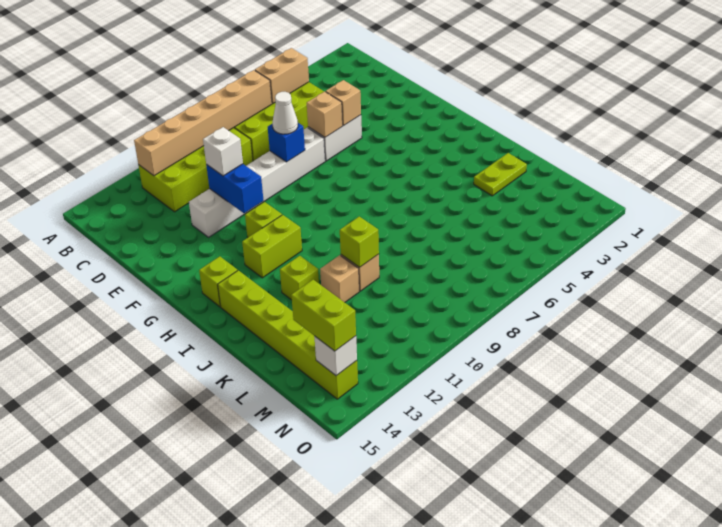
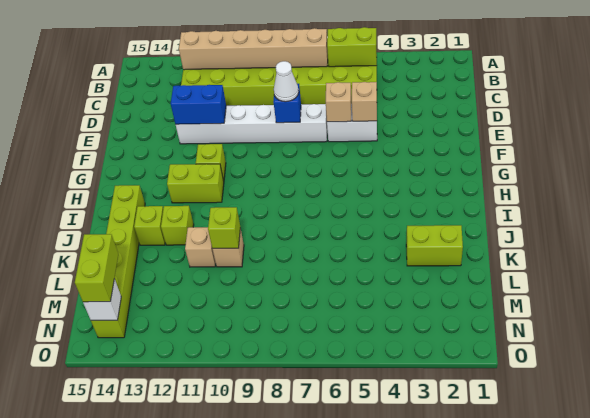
tan 1x2 brick [255,48,309,103] -> lime 1x2 brick [327,27,377,67]
blue 1x2 brick [206,164,264,213] -> blue 1x2 brick turned to [171,85,226,124]
white 1x1 brick [203,127,243,176] -> none
lime 1x1 brick [199,256,238,307] -> lime 1x1 brick moved to [134,206,165,245]
lime 1x2 plate [474,153,527,196] -> lime 1x2 brick [406,225,463,266]

